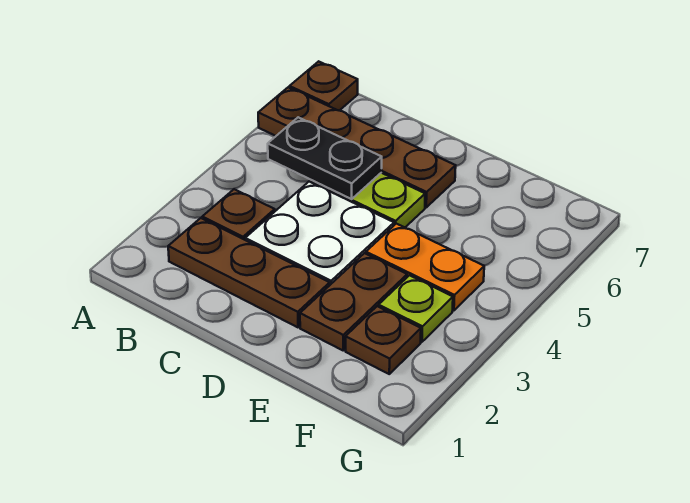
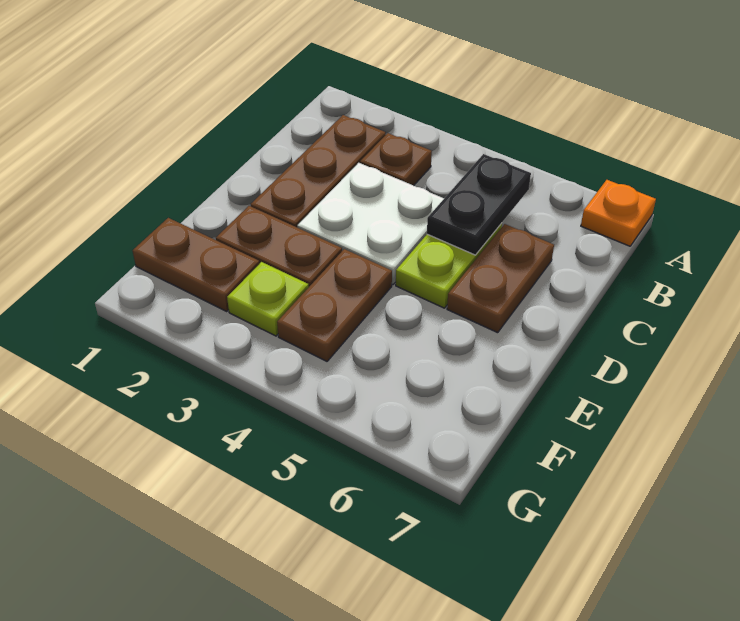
brown 1x4 plate [258,87,456,207] -> brown 1x2 plate [447,224,554,333]
brown 1x1 plate [289,61,358,111] -> orange 1x1 plate [581,180,656,246]
orange 1x2 plate [366,224,484,311] -> brown 1x2 plate [277,249,392,361]
brown 1x1 plate [346,306,421,374] -> brown 1x2 plate [133,218,260,311]

